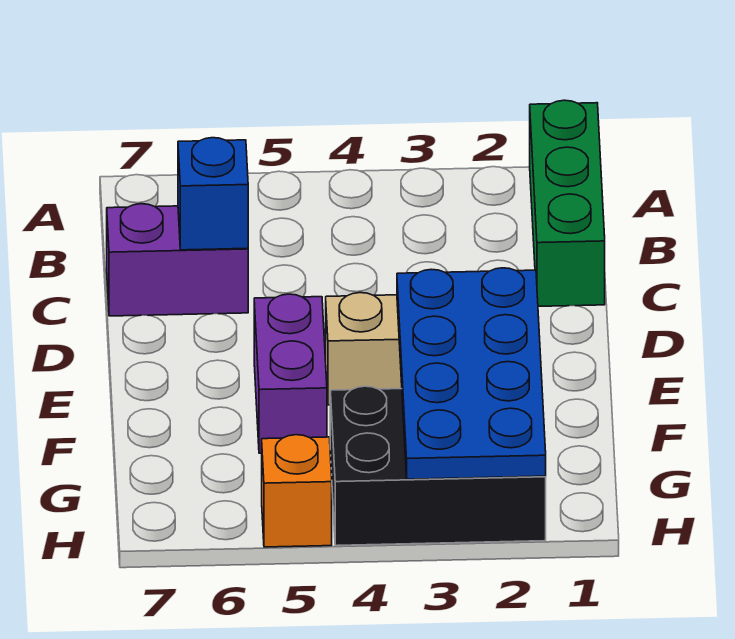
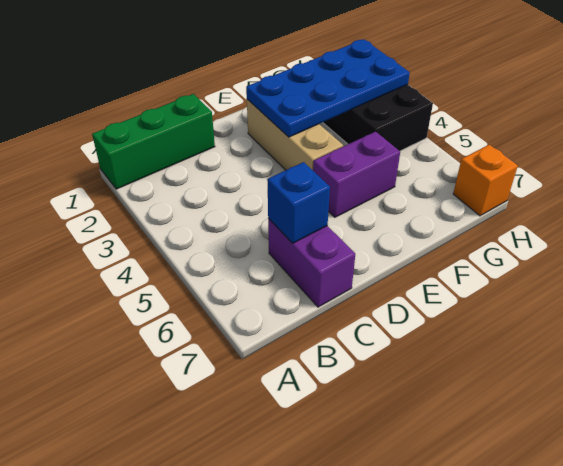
orange 1x1 brick [262,435,332,547] -> orange 1x1 brick moved to [453,145,518,216]

